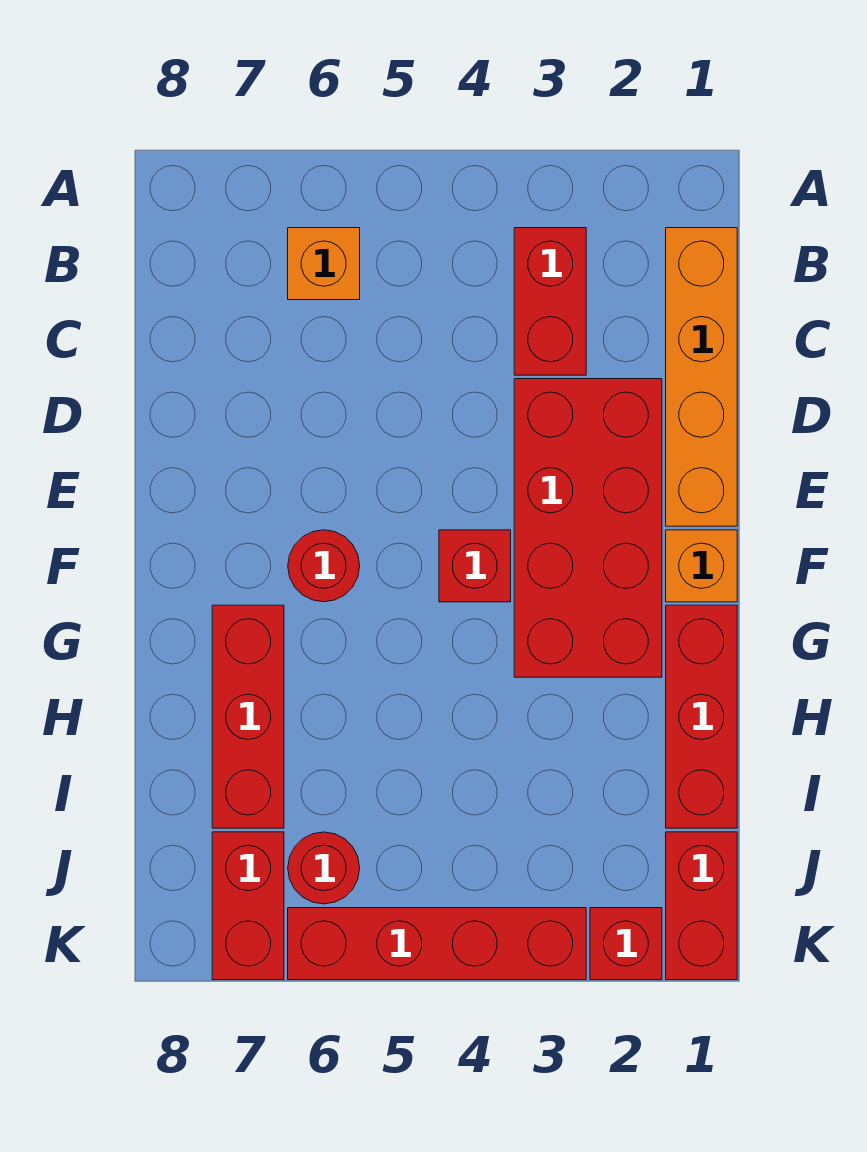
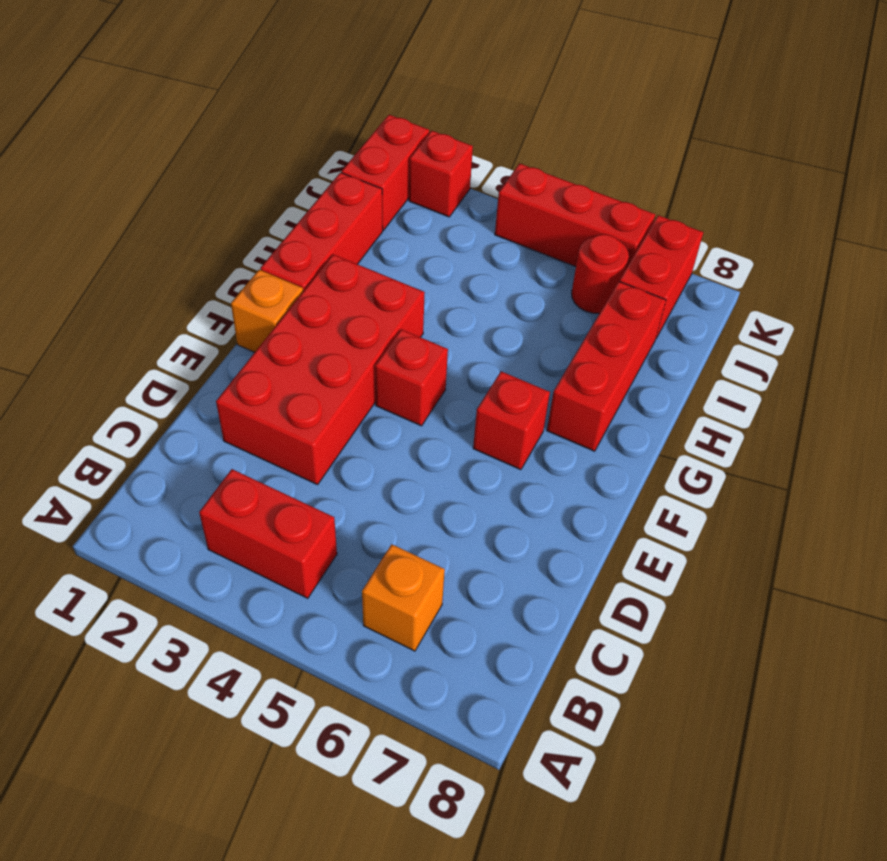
orange 1x4 brick [666,228,737,526] -> none
red 1x2 brick [514,228,586,375] -> red 1x2 brick turned to [199,469,337,598]
red 1x1 round brick [288,530,360,602] -> red 1x1 brick [473,371,550,470]
red 1x4 brick [288,908,586,980] -> red 1x3 brick [495,163,655,268]

